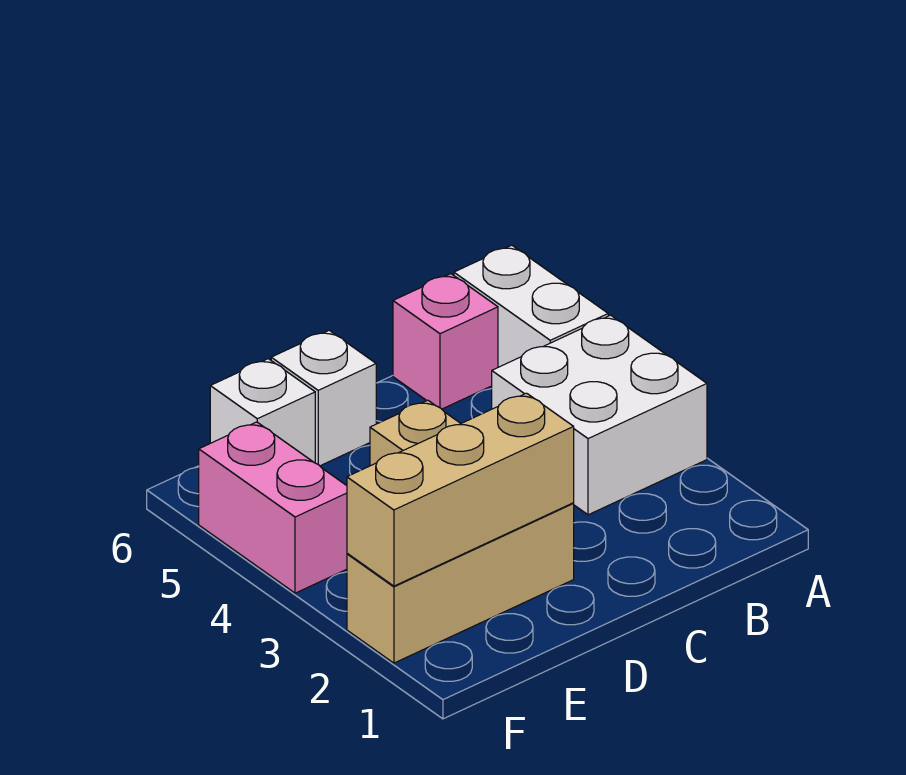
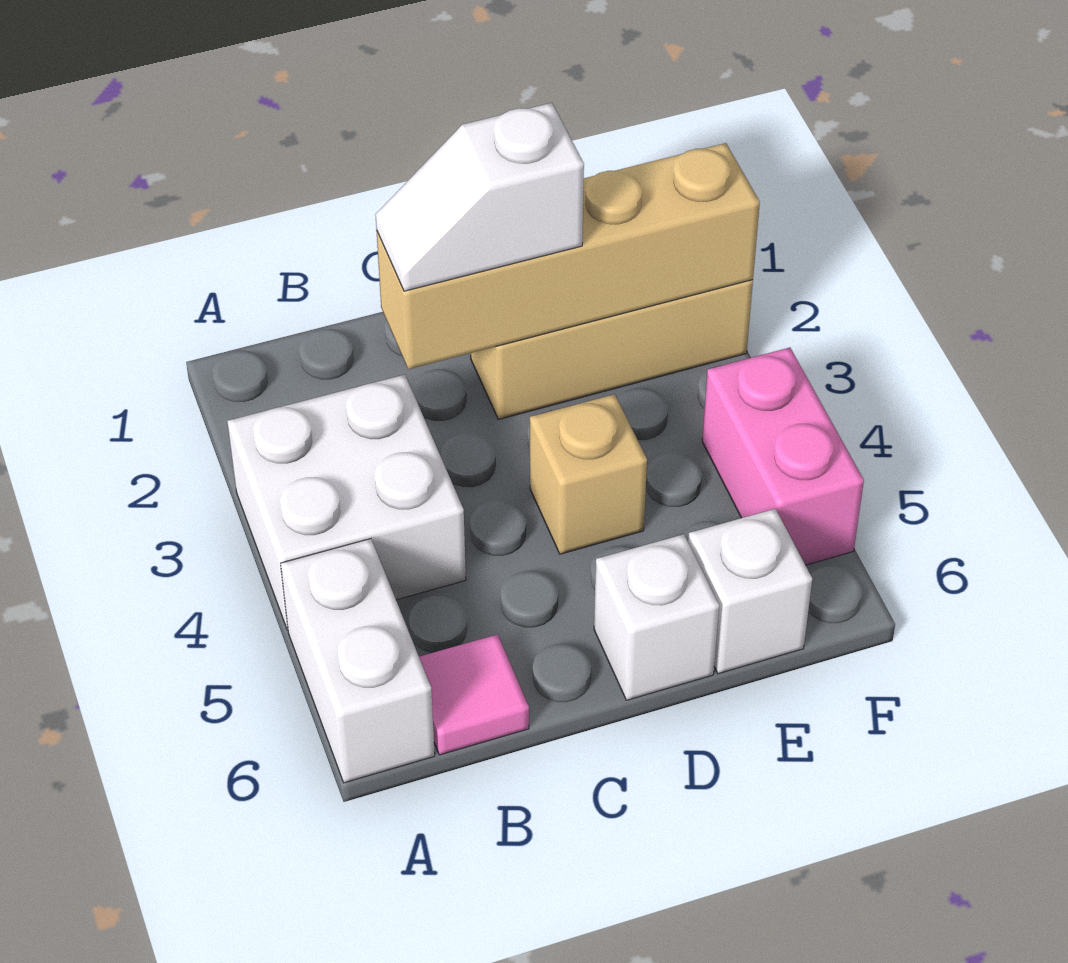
pink 1x1 brick [393,274,498,409] -> pink 1x1 tile [419,634,529,755]
none -> white 1x2 slope [375,103,584,291]
tan 1x3 brick [347,393,574,586] -> tan 1x4 brick [376,143,760,369]

